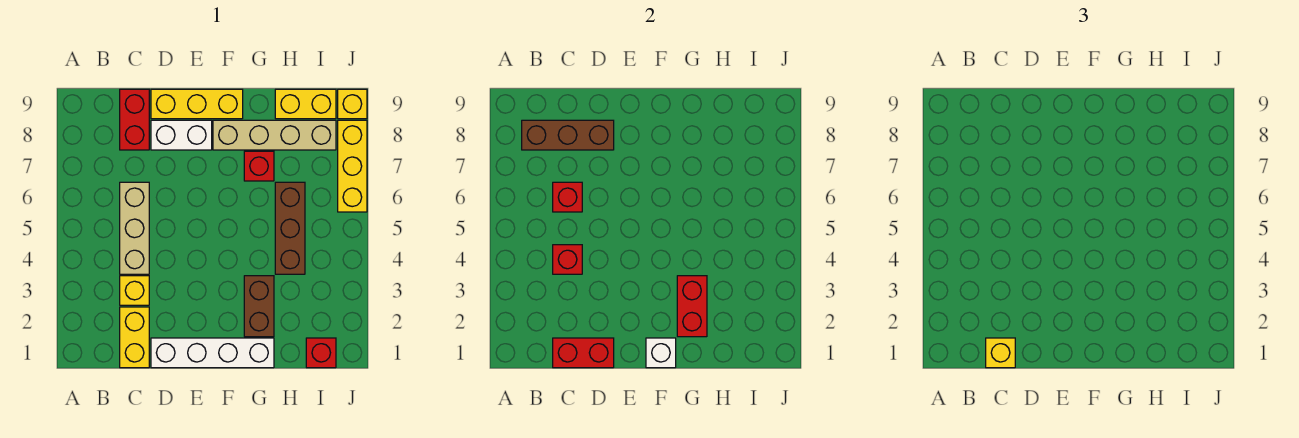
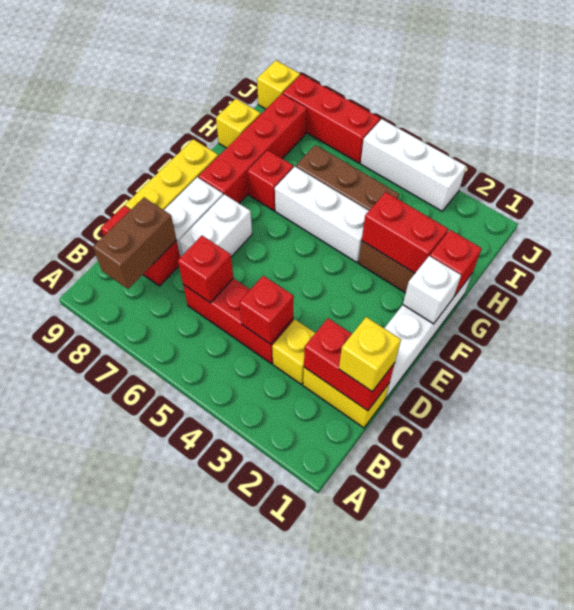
brown 1x3 brick [522,120,614,150] -> brown 1x2 brick [93,198,176,289]
red 1x2 brick [553,338,614,368] -> red 1x2 brick turned to [304,318,395,411]
tan 1x3 brick [120,182,149,274] -> red 1x3 brick [183,278,293,364]
none -> white 1x2 brick [179,194,252,257]
tan 1x4 brick [213,120,336,150] -> red 1x4 brick [198,94,307,203]
none -> white 1x3 brick [275,167,369,262]
yellow 1x2 brick [275,89,336,119] -> yellow 1x1 brick [216,99,260,148]
red 1x1 brick [306,338,336,368] -> red 1x1 brick moved to [430,230,482,297]
none -> white 1x3 brick [361,119,466,211]
yellow 1x3 brick [338,120,367,212] -> red 1x3 brick [283,74,380,163]

